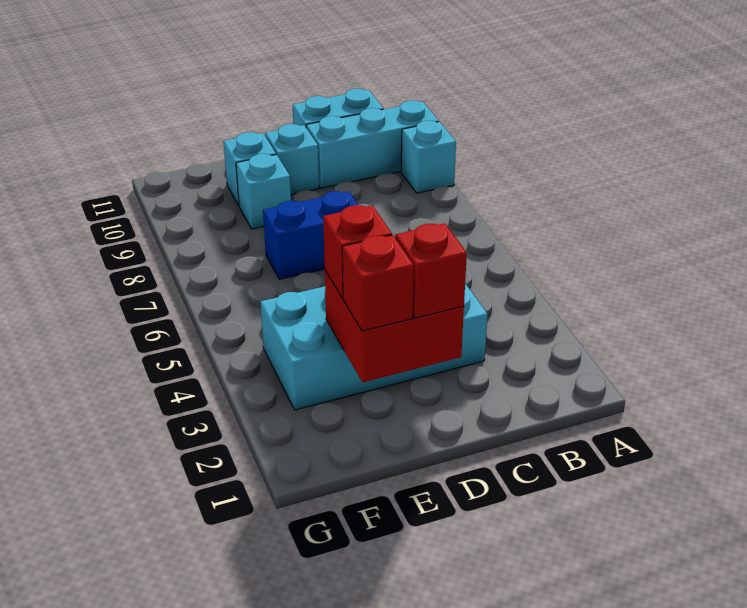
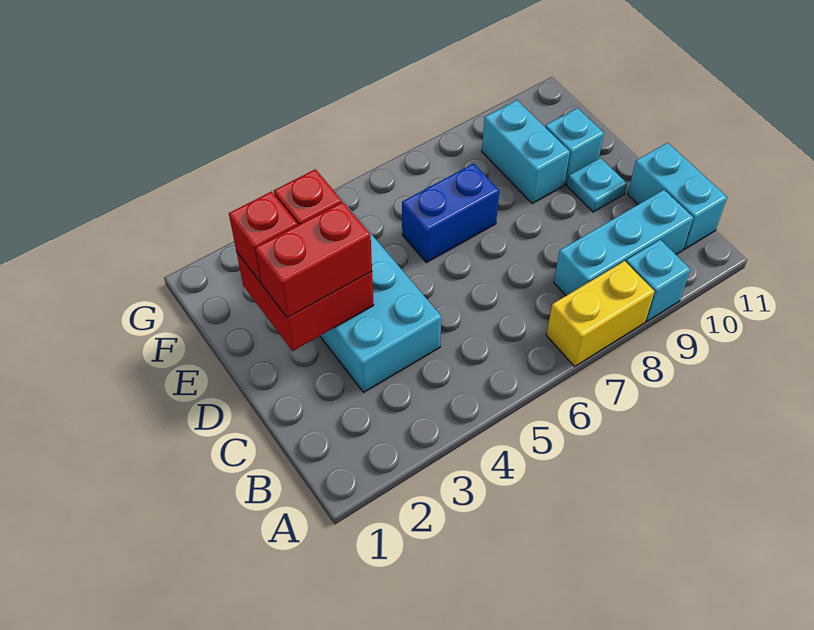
none -> yellow 1x2 brick [546,261,654,366]
cyan 1x3 brick [306,101,439,188] -> cyan 1x3 brick turned to [554,190,693,296]
red 1x1 brick [395,223,467,318] -> red 1x2 brick [255,202,372,318]
blue 1x2 brick [263,191,358,279] -> blue 1x2 brick turned to [402,164,499,262]
cyan 1x1 brick [265,124,319,195] -> cyan 1x1 plate [567,158,627,212]
cyan 1x1 brick [236,154,291,229] -> cyan 1x2 brick [482,100,570,204]

